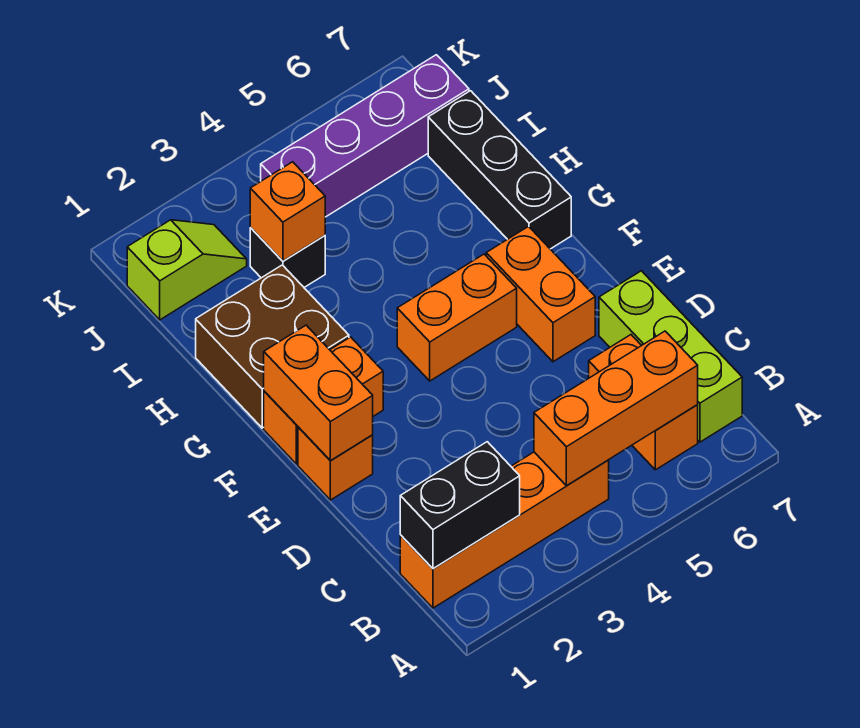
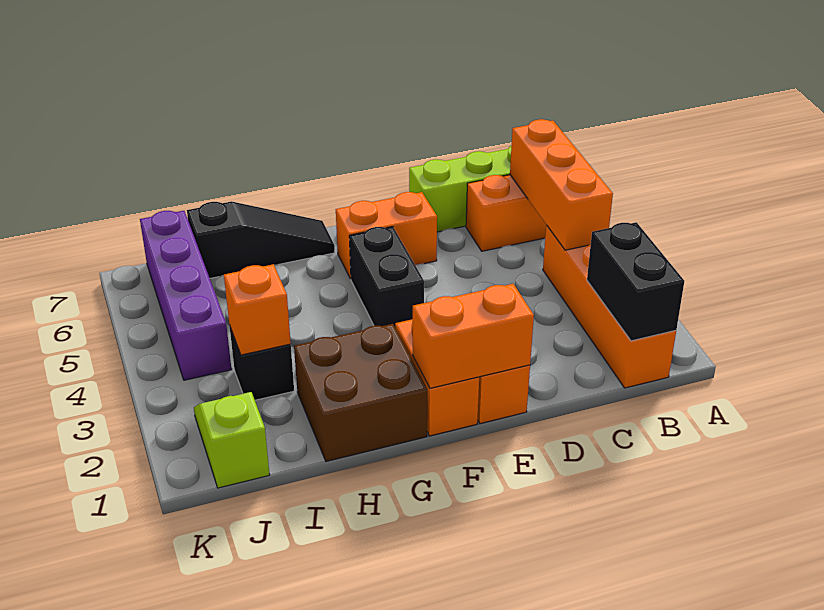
orange 1x2 brick [397,254,517,381] -> black 1x2 brick [349,227,424,328]
black 1x3 brick [428,91,571,249] -> black 1x3 slope [187,201,335,278]

